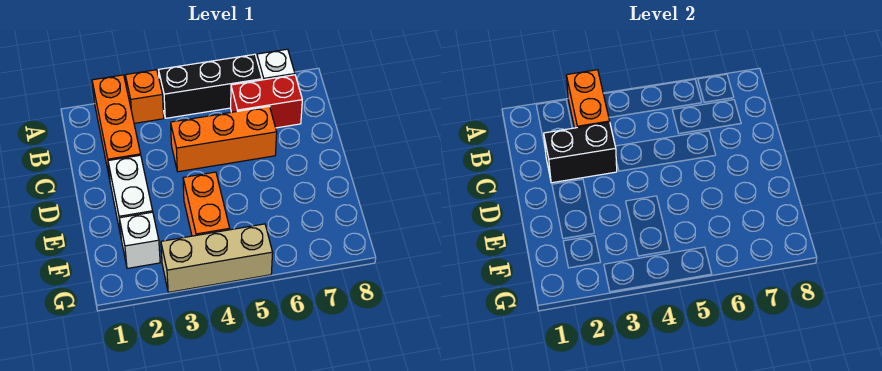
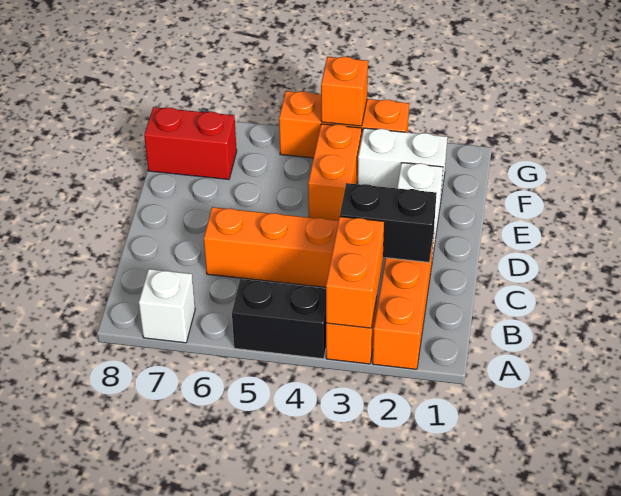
black 1x3 brick [159,54,262,118] -> black 1x2 brick [232,279,326,359]
red 1x2 brick [231,75,302,128] -> red 1x2 brick moved to [144,107,237,179]
white 1x1 brick [119,212,160,268] -> white 1x2 brick [358,128,447,197]
tan 1x3 brick [161,224,273,292] -> orange 1x3 brick [279,91,409,158]
none -> orange 1x1 brick [321,57,368,126]

